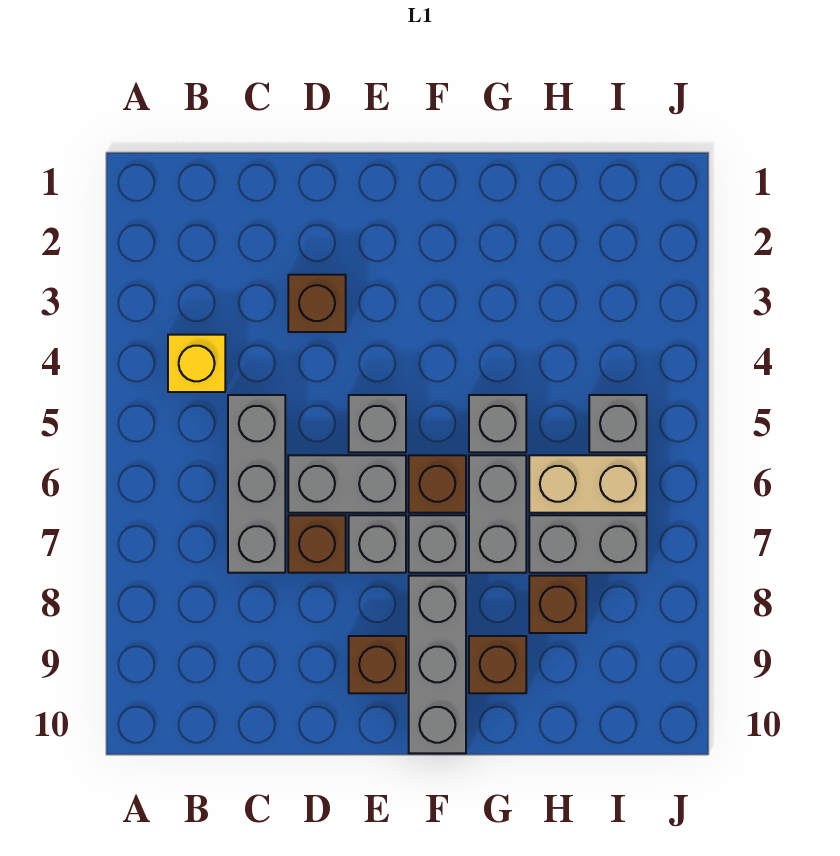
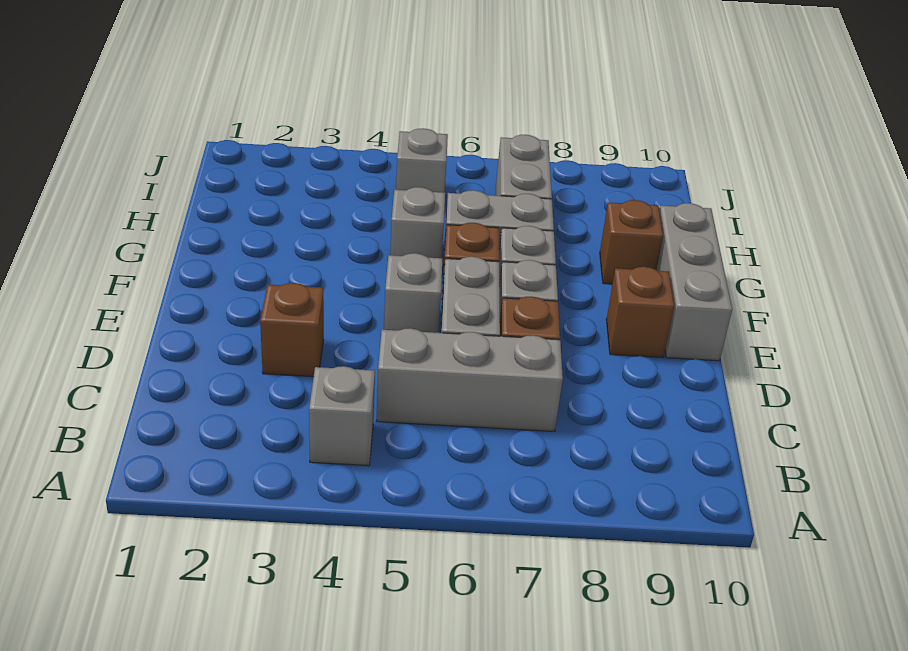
yellow 1x1 brick [168,335,225,392] -> grey 1x1 brick [309,366,375,466]
grey 1x3 brick [409,576,466,753] -> grey 1x3 brick turned to [657,203,732,361]
tan 1x2 brick [529,455,647,513] -> none
brown 1x1 brick [529,576,586,633] -> none

